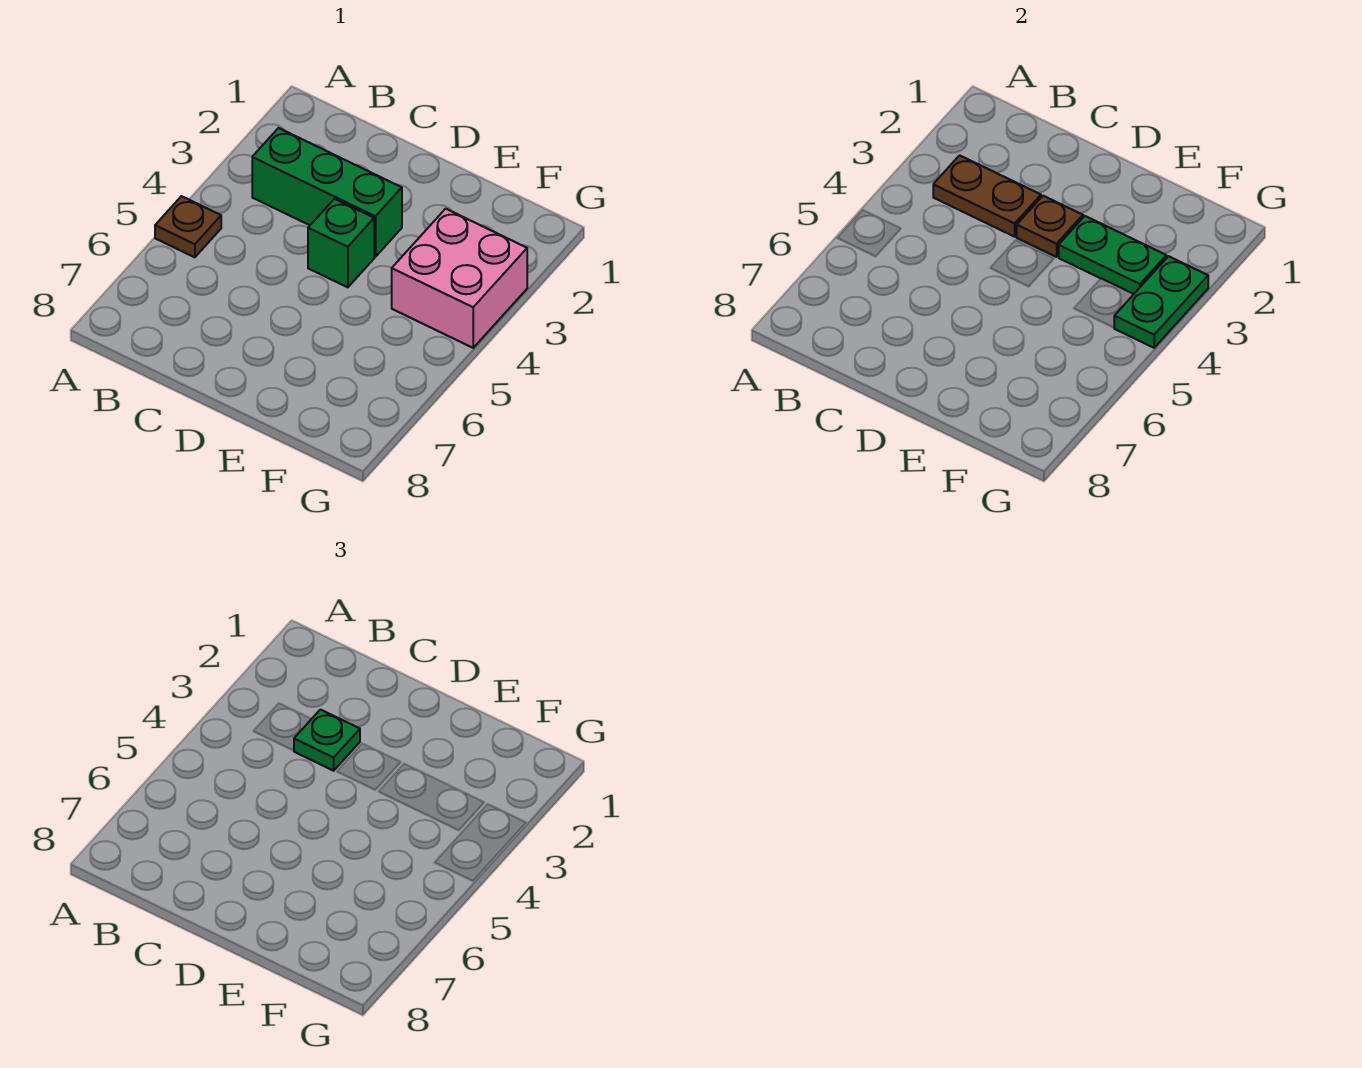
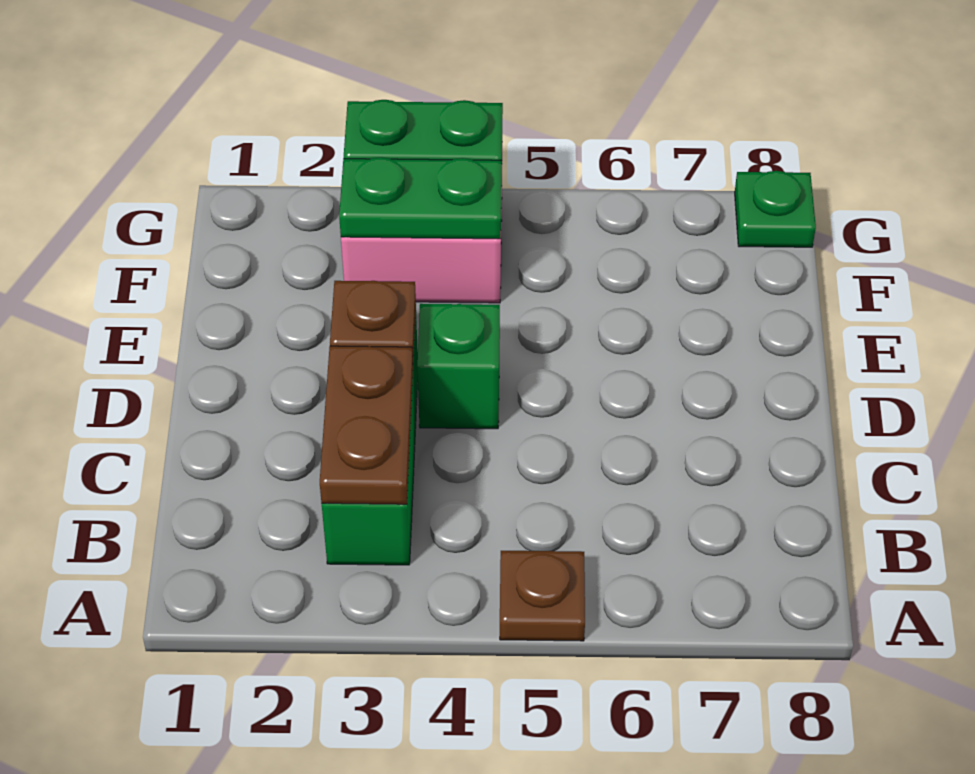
green 1x1 plate [294,710,360,771] -> green 1x1 plate moved to [735,171,816,247]
green 1x2 plate [1059,216,1166,294] -> green 1x2 plate turned to [339,157,502,239]

